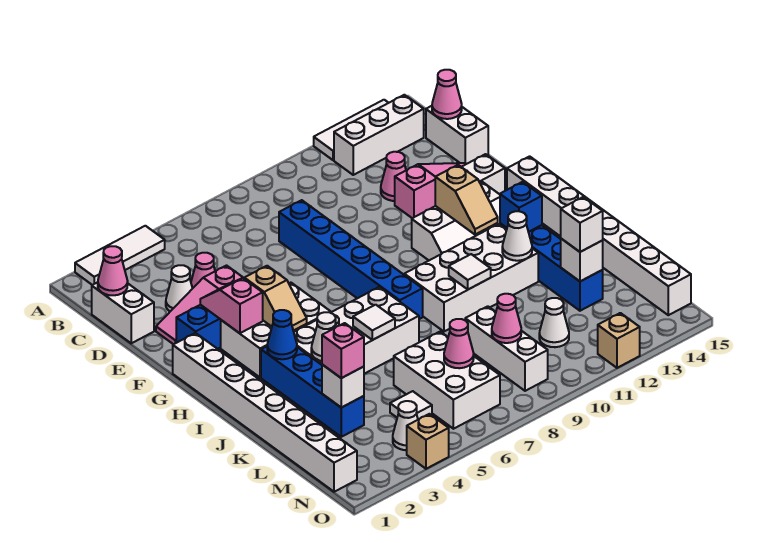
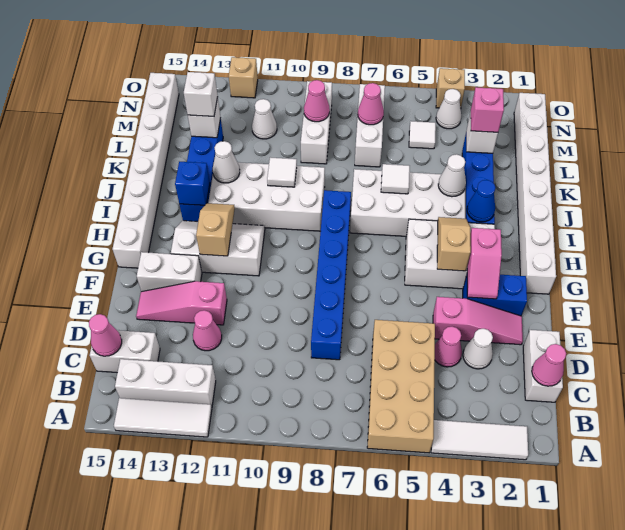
none -> tan 2x4 brick [367,320,435,453]
white 1x2 brick [426,106,488,164] -> white 1x2 brick turned to [90,330,160,373]
white 2x3 brick [394,332,500,429] -> white 1x3 brick [355,84,385,167]

